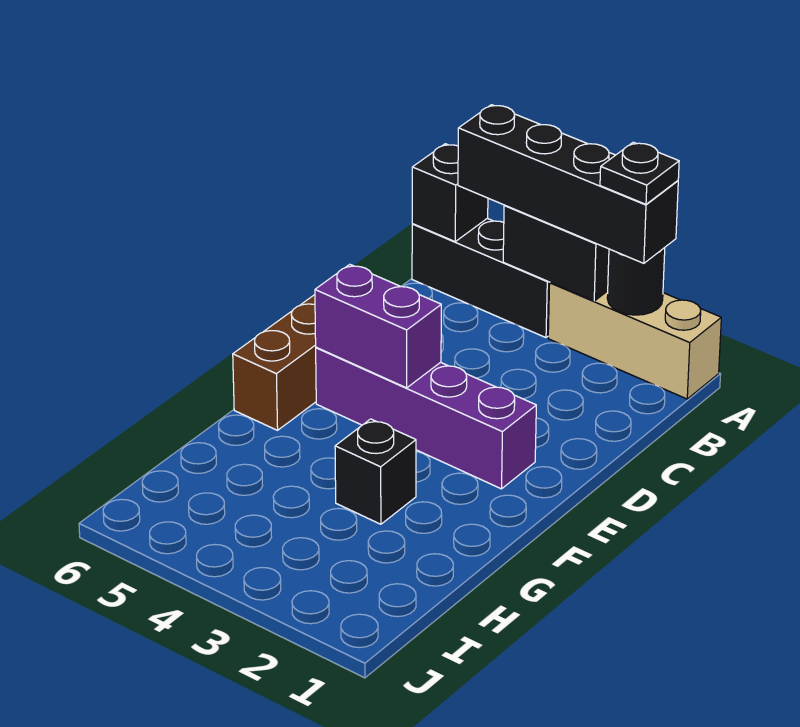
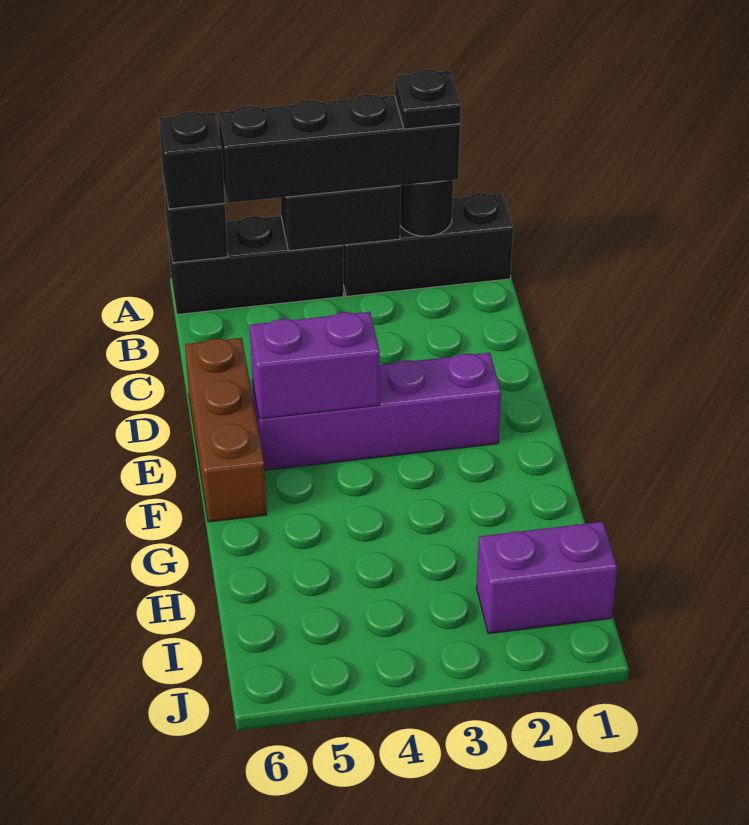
tan 1x3 brick [548,283,721,399] -> black 1x3 brick [343,193,513,296]
black 1x1 brick [335,419,416,524] -> black 1x1 brick moved to [159,112,225,209]
none -> purple 1x2 brick [476,522,617,634]

